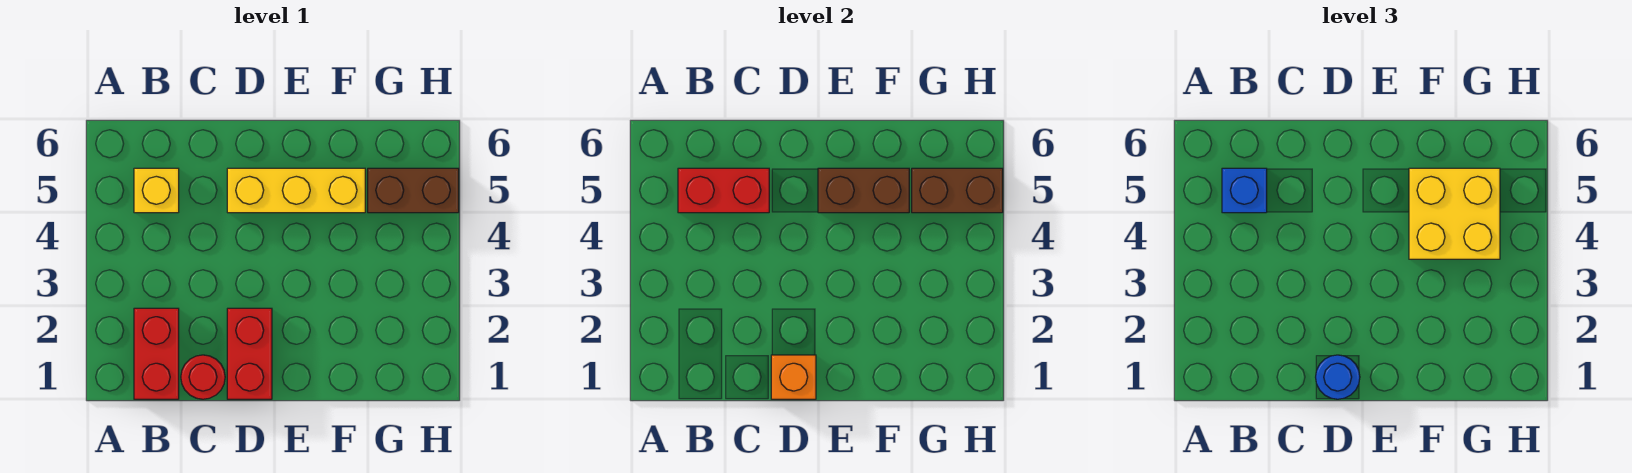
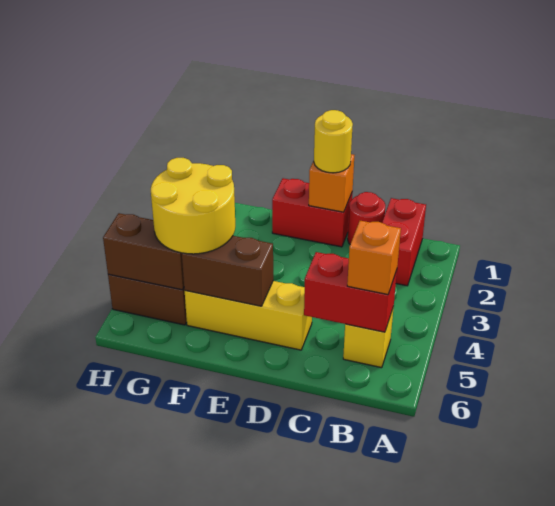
blue 1x1 brick [1222,168,1267,213] -> orange 1x1 brick [347,221,401,295]
red 1x2 brick [227,308,272,399] -> red 1x2 brick turned to [272,178,352,247]
blue 1x1 round brick [1316,355,1360,399] -> yellow 1x1 round brick [314,110,353,173]
yellow 2x2 brick [1409,168,1500,259] -> yellow 2x2 round brick [151,158,235,254]

